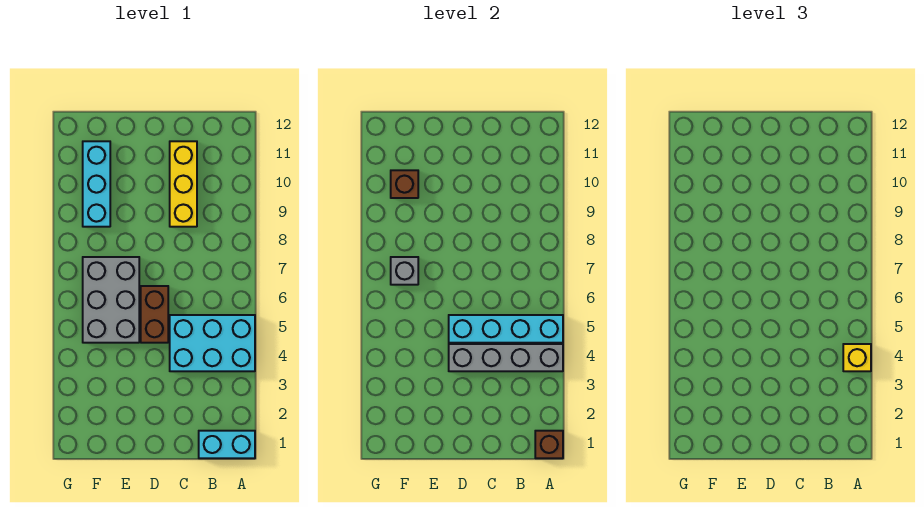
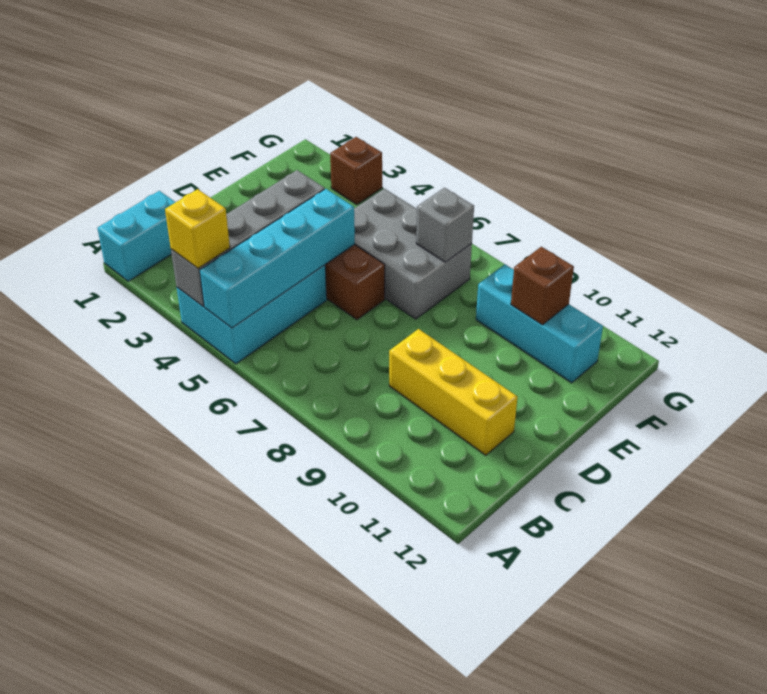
brown 1x1 brick [535,431,563,458] -> brown 1x1 brick moved to [330,137,382,204]

